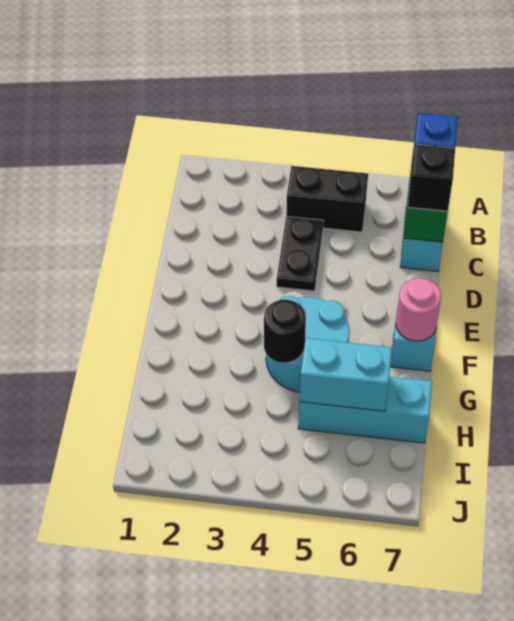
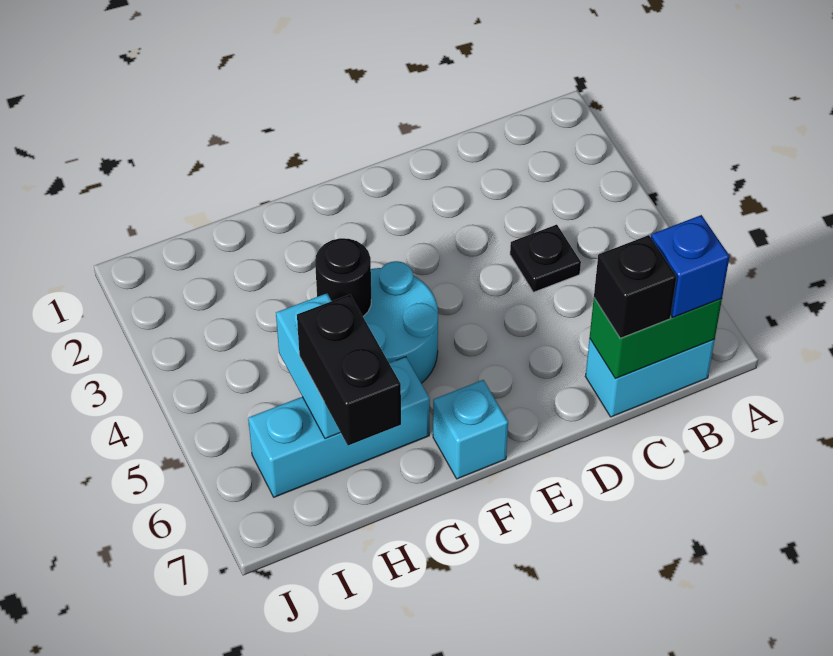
black 1x2 brick [286,166,368,232] -> black 1x2 brick moved to [297,295,401,445]
black 1x2 plate [277,216,324,291] -> black 1x1 plate [510,225,581,292]
pink 1x1 round brick [396,278,441,341] -> none
cyan 1x3 brick [298,377,432,443] -> cyan 1x3 brick turned to [248,357,430,497]

